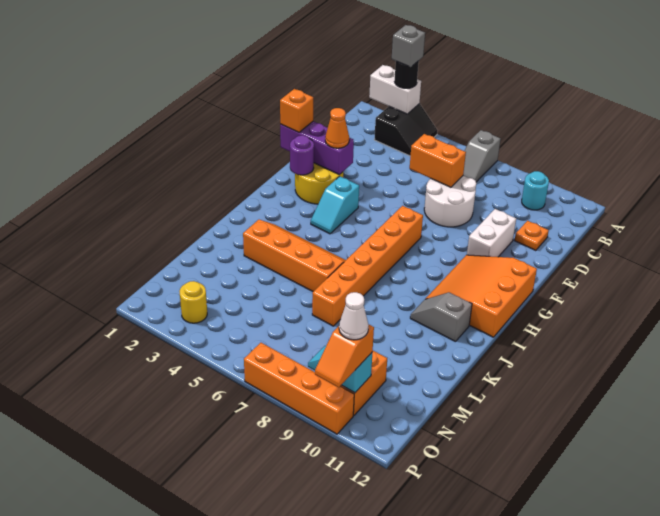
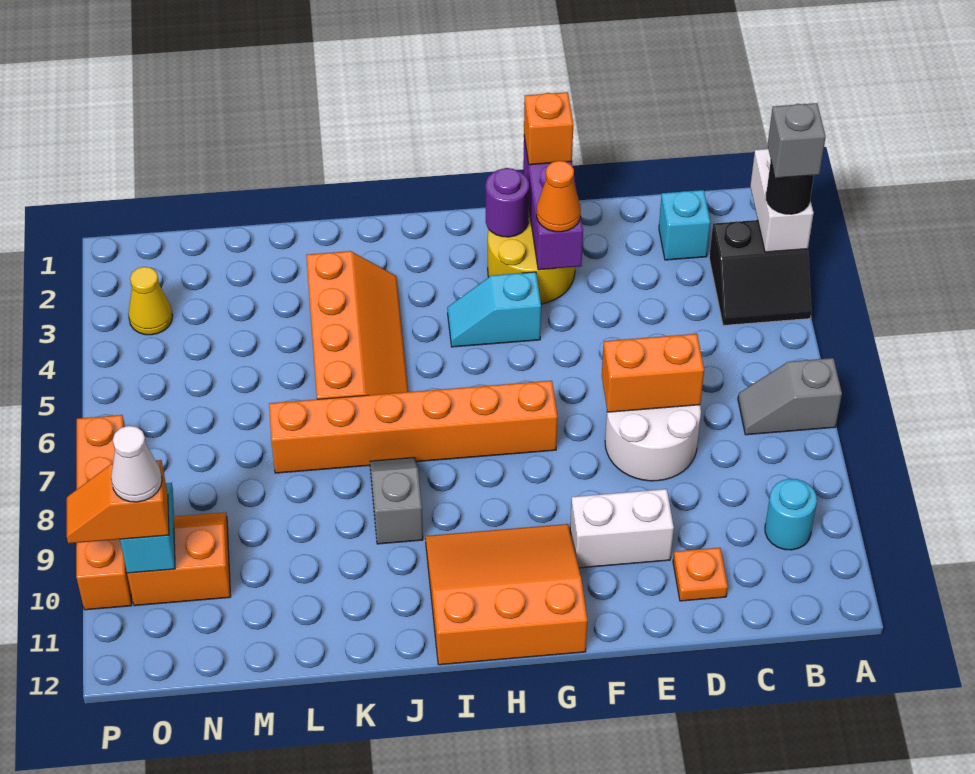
none -> cyan 1x1 brick [659,190,710,260]
orange 1x2 brick [410,134,466,187] -> orange 1x2 brick turned to [602,334,704,412]
grey 1x2 slope [410,292,472,342] -> grey 1x2 slope moved to [370,458,423,544]
yellow 1x1 round brick [179,281,207,323] -> yellow 1x1 cone [128,267,173,335]

